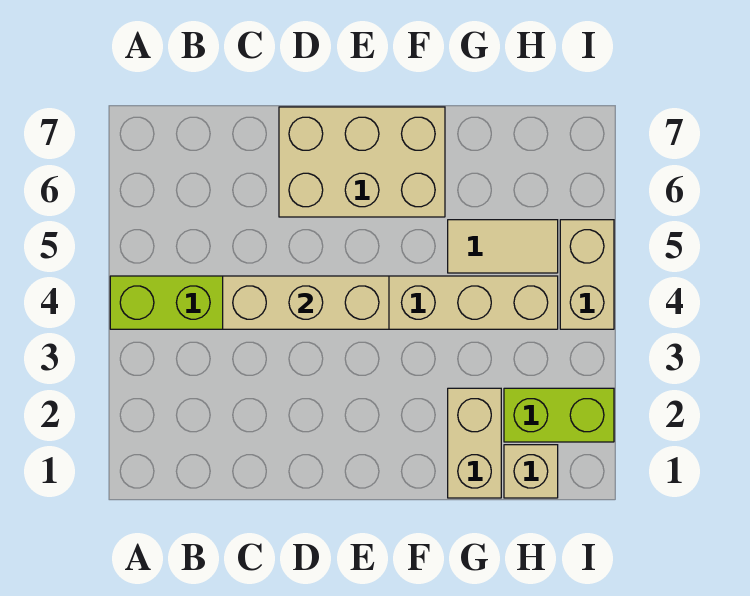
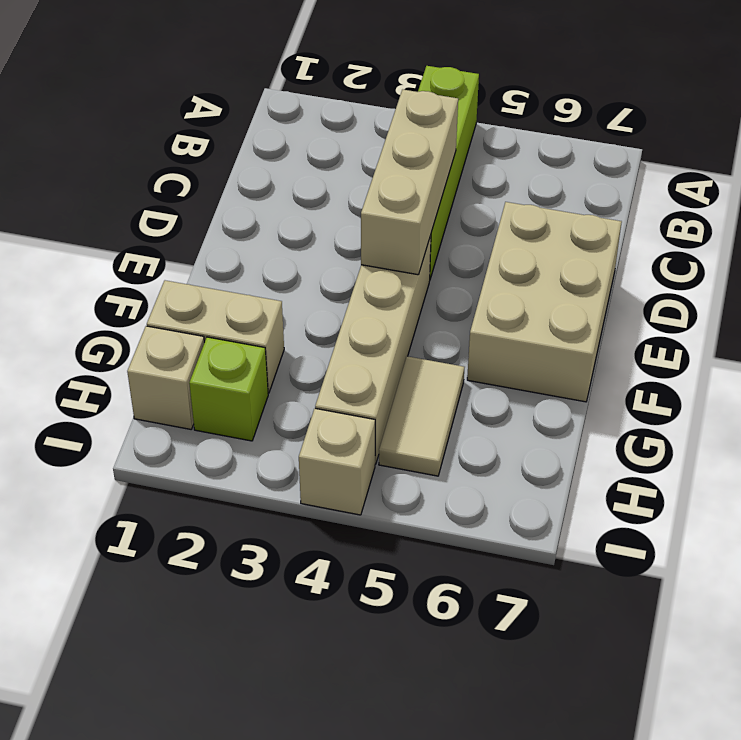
lime 1x2 brick [504,388,614,442] -> lime 1x1 brick [189,337,268,441]
tan 1x2 brick [560,220,614,329] -> tan 1x1 brick [299,408,375,515]

